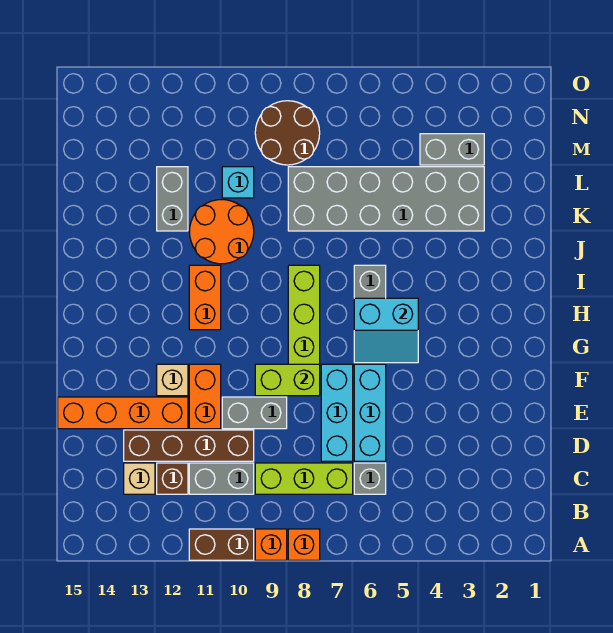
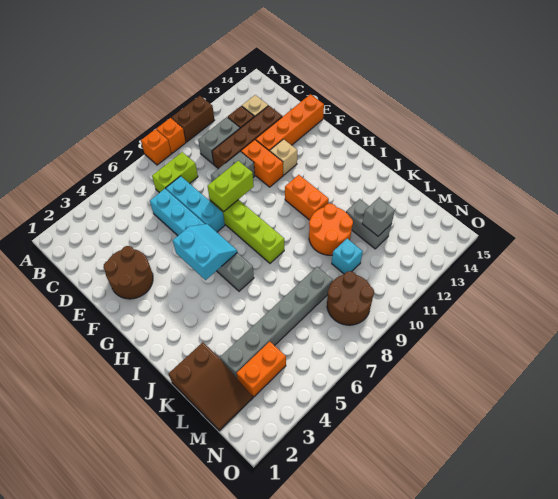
grey 1x1 brick [354,463,386,494] -> grey 1x1 brick moved to [362,198,395,236]
lime 1x3 brick [255,463,353,494] -> lime 1x2 brick [152,152,198,193]
none -> brown 2x2 round brick [103,246,153,299]
cyan 2x2 slope [354,298,418,363] -> cyan 2x2 slope turned to [173,224,237,280]
none -> brown 2x3 slope [168,342,253,431]
grey 2x6 brick [288,167,484,231] -> grey 1x6 brick [220,267,333,379]
grey 1x2 brick [420,134,484,165] -> orange 1x2 brick [237,342,286,397]

